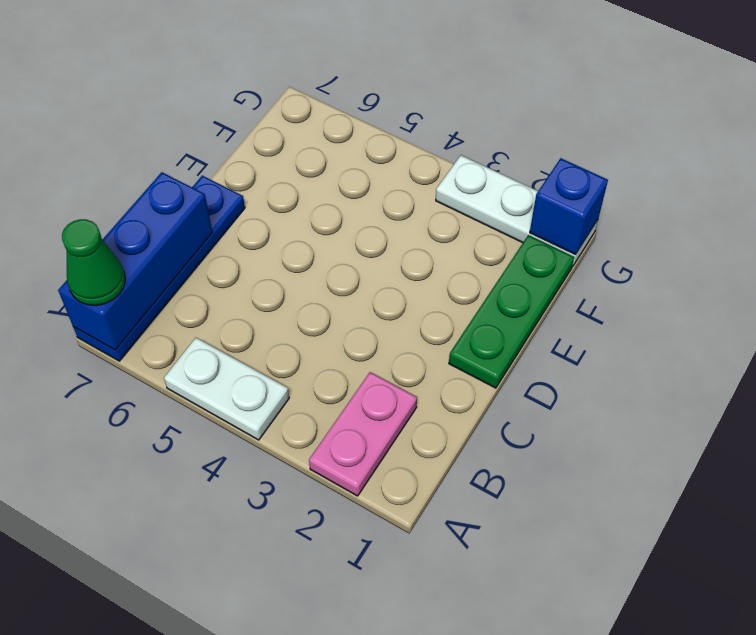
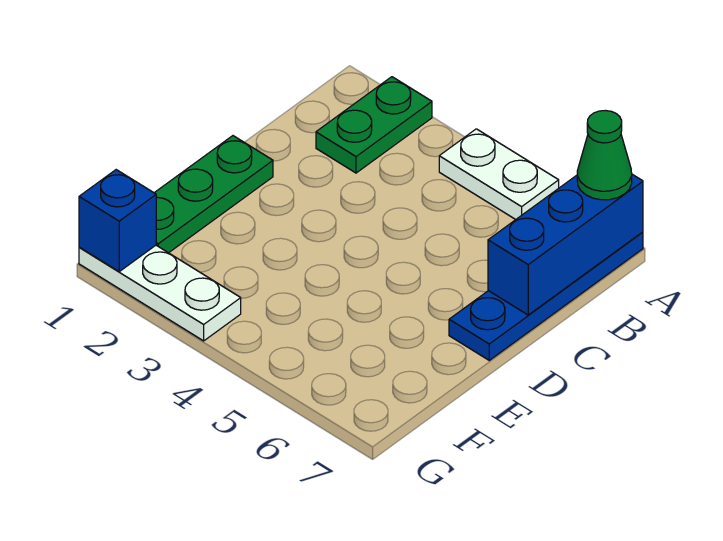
pink 1x2 plate [309,372,417,496] -> green 1x2 plate [316,77,432,173]

